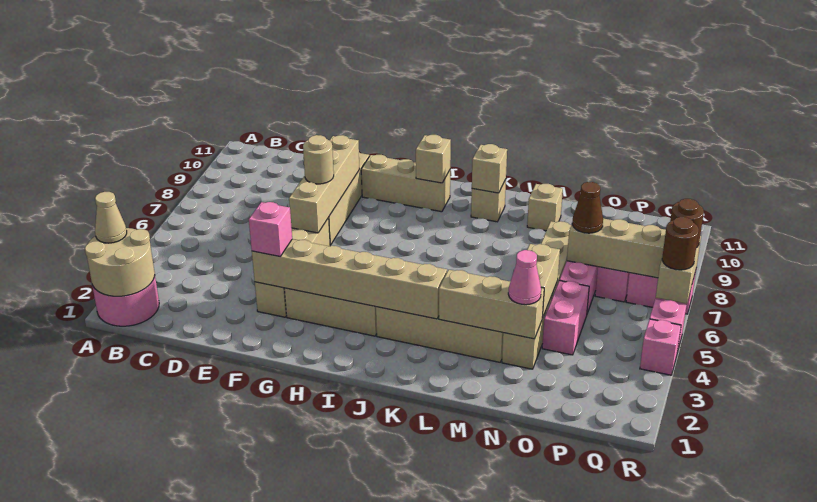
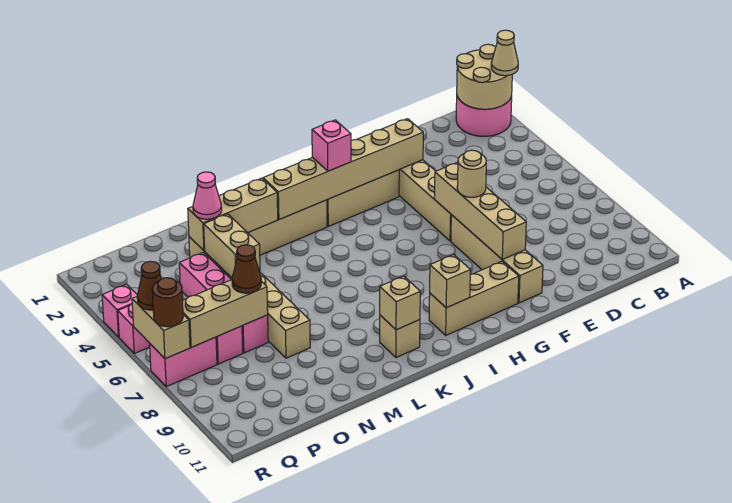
pink 1x1 brick [249,202,292,256] -> pink 1x1 brick moved to [312,120,351,171]
tan 1x1 brick [527,184,563,231] -> none
brown 1x1 round brick [662,217,699,270] -> brown 1x1 cone [137,261,161,310]

